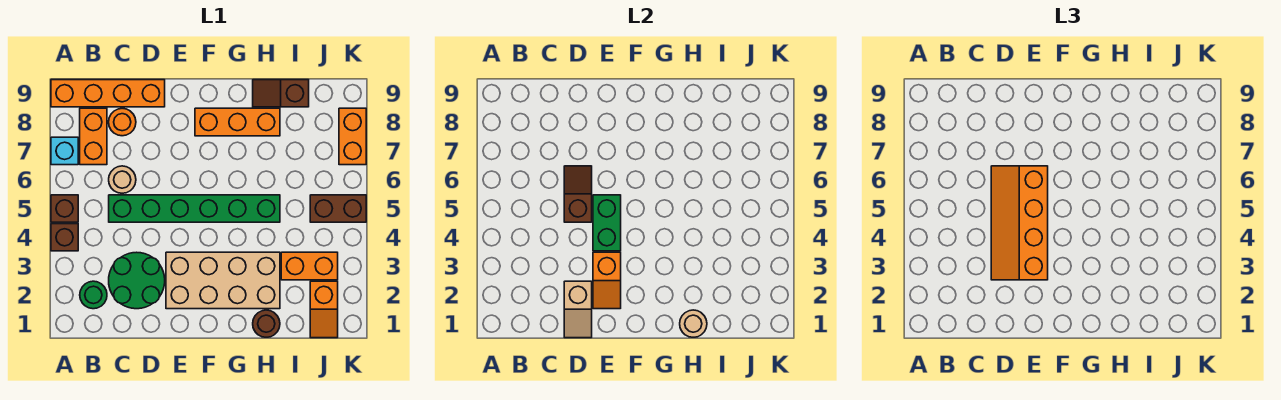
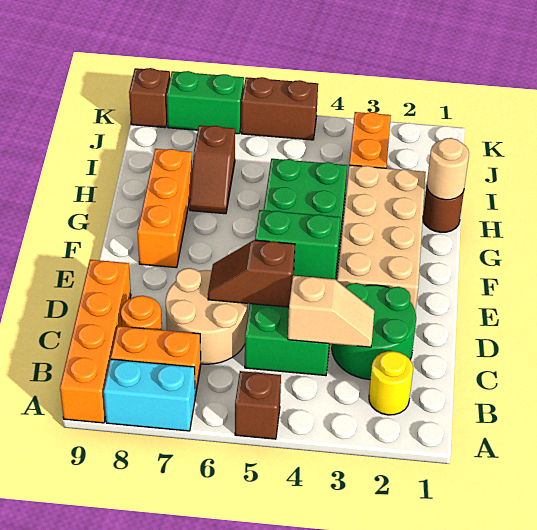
brown 1x1 brick [51,224,78,251] -> brown 1x1 brick moved to [129,68,170,128]
cyan 1x1 brick [51,137,78,165] -> cyan 1x2 brick [104,359,195,431]
green 1x1 round brick [80,281,107,309] -> yellow 1x1 round brick [369,351,413,415]
green 1x6 brick [109,195,280,222] -> green 2x6 brick [245,159,347,376]
tan 1x1 round brick [109,166,136,193] -> tan 2x2 round brick [166,268,248,364]
tan 1x2 slope [564,281,592,338] -> tan 1x2 slope moved to [288,275,374,347]
orange 2x4 slope [991,166,1048,280] -> none
orange 1x2 slope [593,252,621,309] -> none
brown 1x2 slope [253,80,309,107] -> brown 1x2 slope moved to [189,125,235,214]
orange 1x2 slope [310,281,338,338] -> none
brown 1x2 brick [310,195,366,222] -> brown 1x2 brick turned to [241,77,318,140]
orange 1x2 brick [339,108,366,165] -> green 1x2 brick [167,71,244,134]

